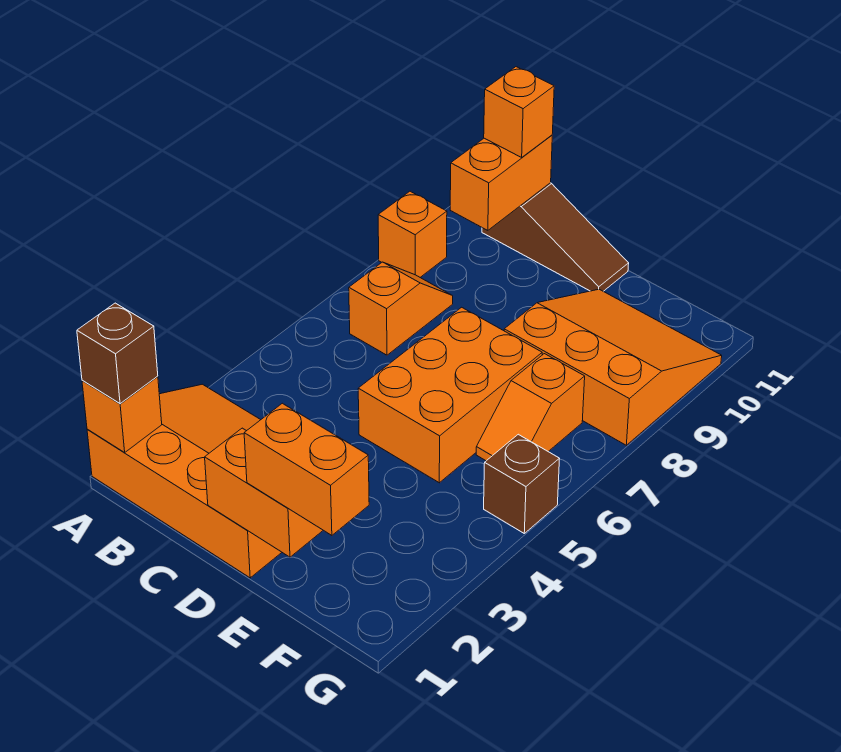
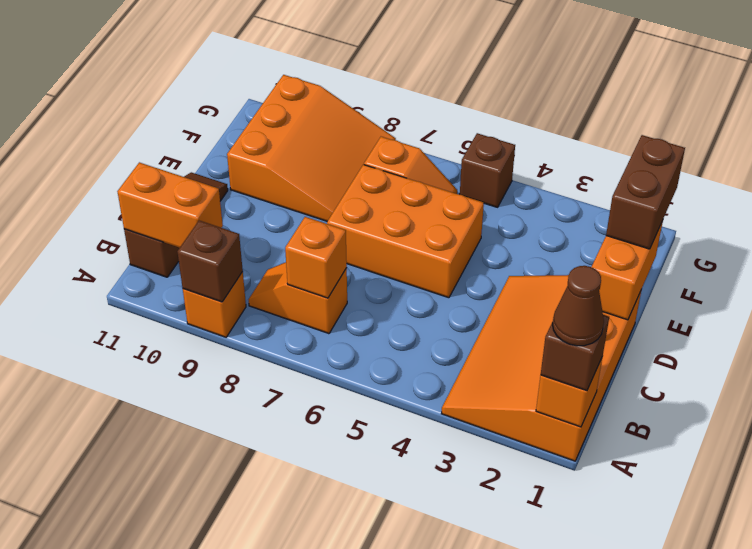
none -> brown 1x1 cone [553,266,604,346]
none -> brown 1x1 brick [177,221,243,302]
orange 1x1 brick [484,67,554,157] -> orange 1x1 brick moved to [285,217,347,298]
orange 1x2 brick [244,403,369,535] -> brown 1x2 brick [606,135,685,249]
orange 3x3 slope [504,289,722,445] -> orange 3x3 slope turned to [227,75,396,221]

